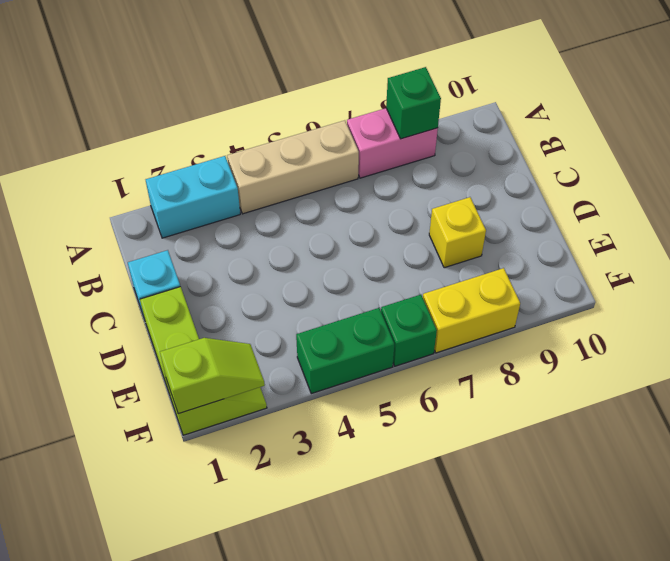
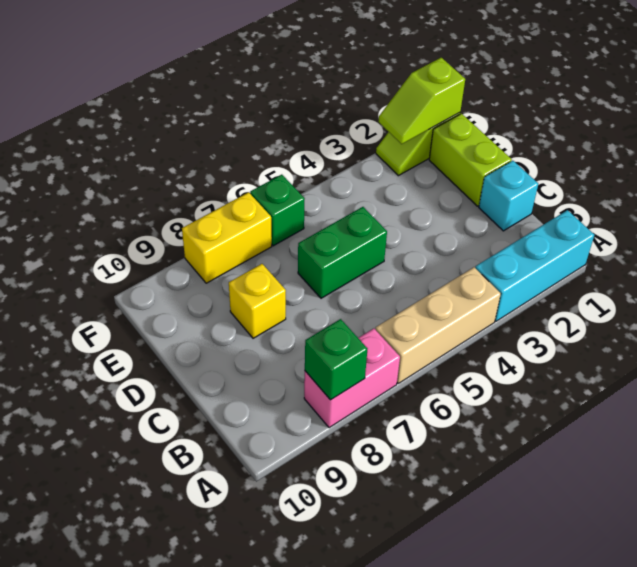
cyan 1x2 brick [146,156,240,238] -> cyan 1x3 brick [475,210,594,321]
green 1x2 brick [296,308,394,394] -> green 1x2 brick moved to [298,207,387,298]

